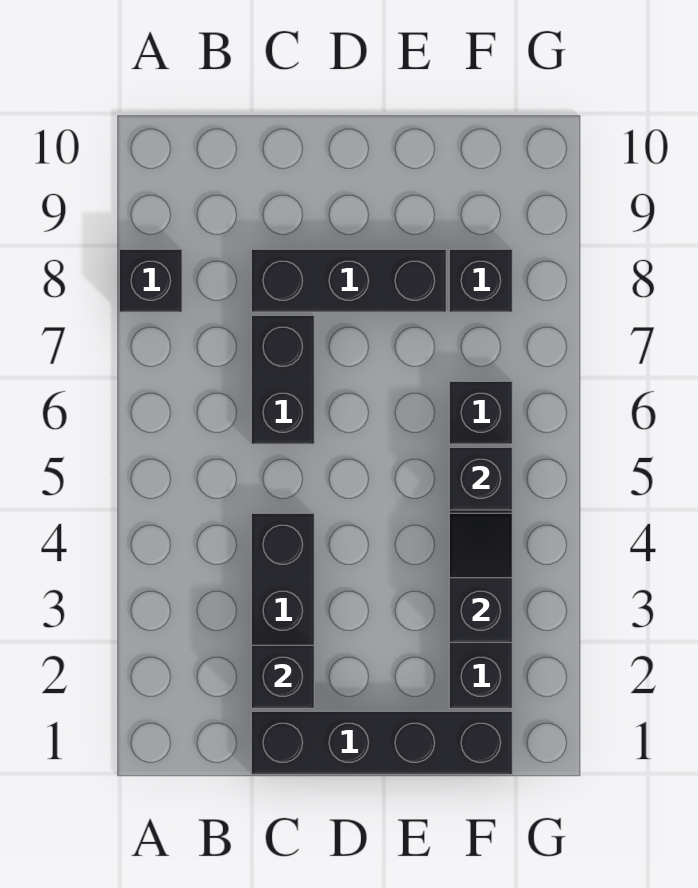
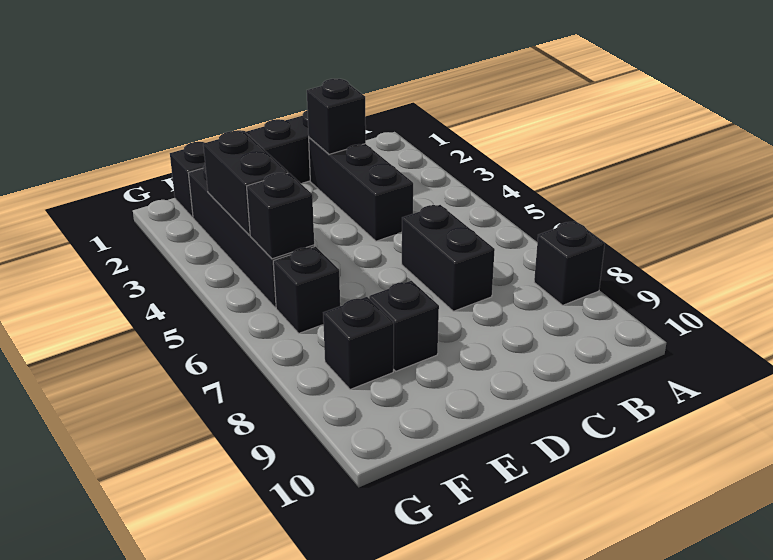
black 1x3 brick [251,249,446,312] -> black 1x1 brick [369,281,439,371]
black 1x2 slope [449,513,512,642] -> black 1x2 brick [203,131,288,235]

